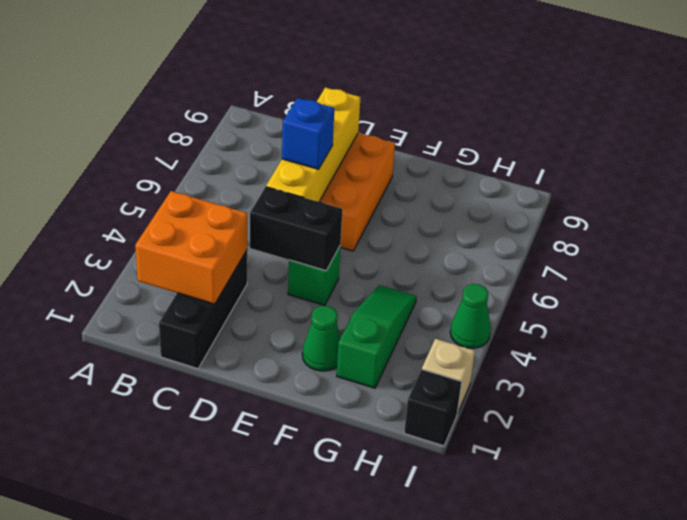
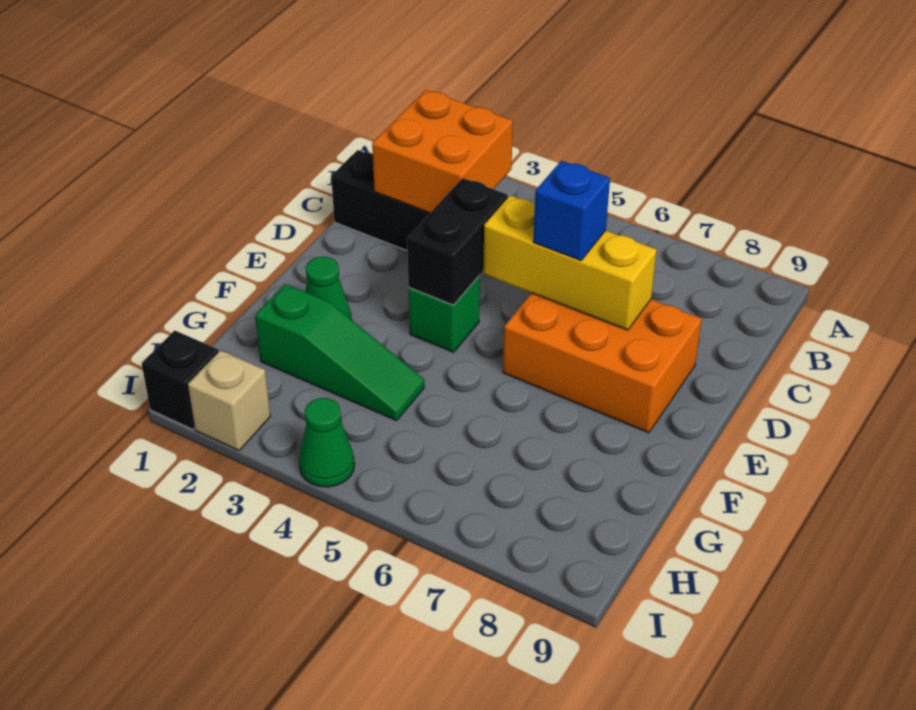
yellow 1x4 brick [266,87,360,201] -> yellow 1x3 brick [483,195,657,330]

